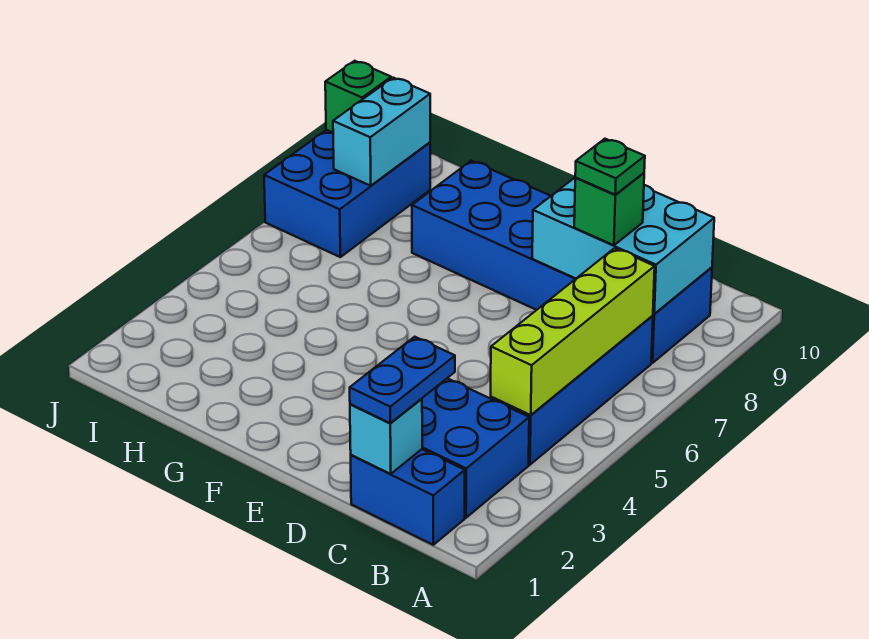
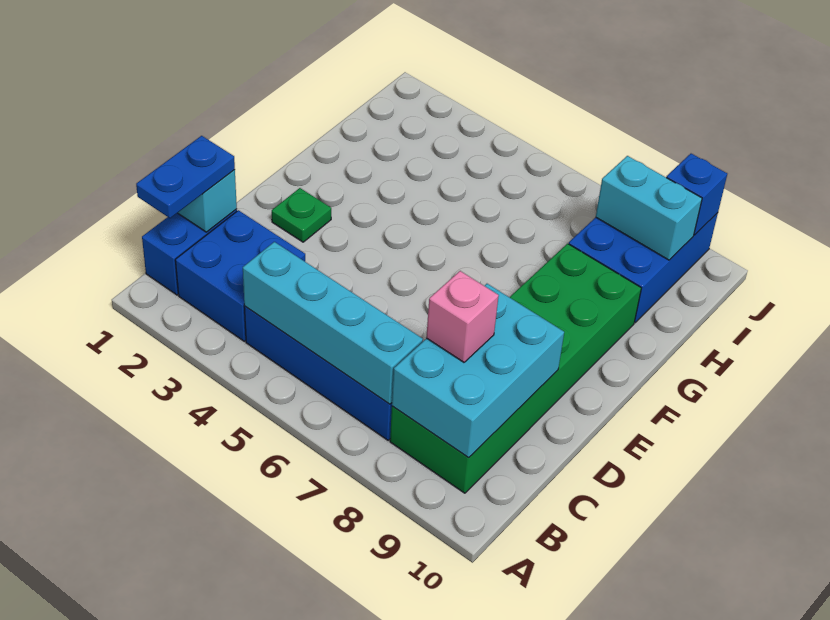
lime 1x4 brick [491,248,655,415] -> cyan 1x4 brick [243,242,423,404]
blue 2x6 brick [412,161,712,363] -> green 2x6 brick [390,244,641,493]
blue 1x2 plate [350,337,455,423] -> blue 1x2 plate turned to [136,136,235,218]
green 1x1 brick [574,173,644,245] -> pink 1x1 brick [426,271,499,362]
green 1x1 plate [575,139,645,195] -> green 1x1 plate moved to [272,188,331,242]
blue 2x3 brick [264,130,430,257] -> blue 2x3 brick turned to [569,213,718,323]
green 1x1 brick [325,61,391,132] -> blue 1x1 brick [666,154,727,235]

